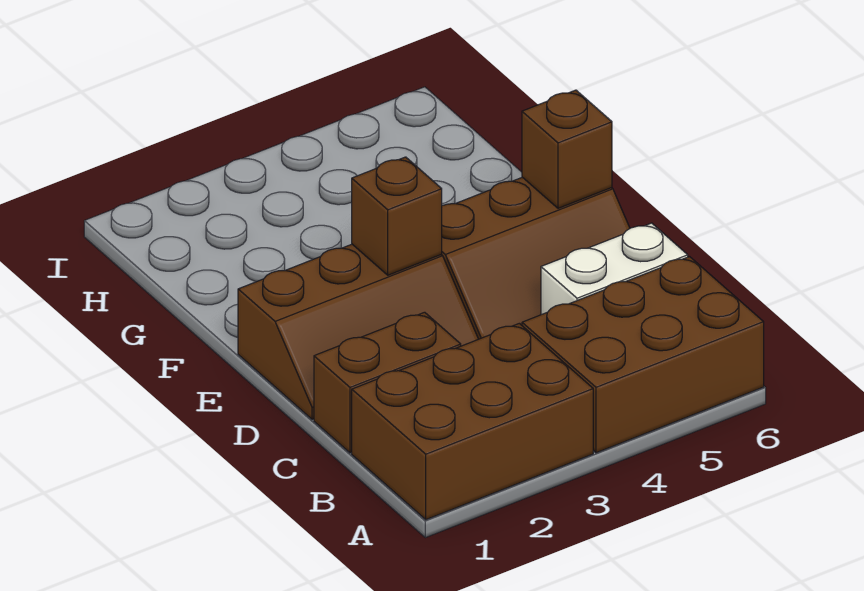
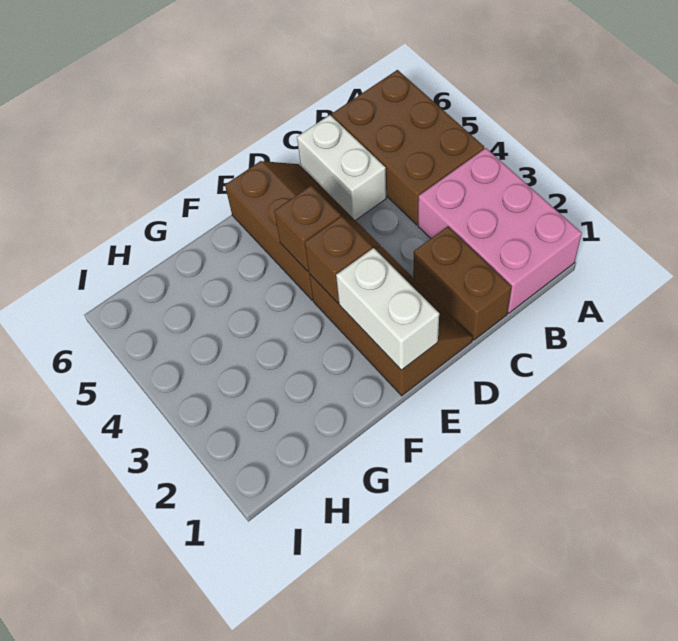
brown 2x3 brick [352,323,593,520] -> pink 2x3 brick [418,148,582,313]
none -> white 1x2 brick [336,248,439,370]
brown 1x1 brick [522,90,612,208] -> brown 1x1 brick moved to [274,186,341,271]

